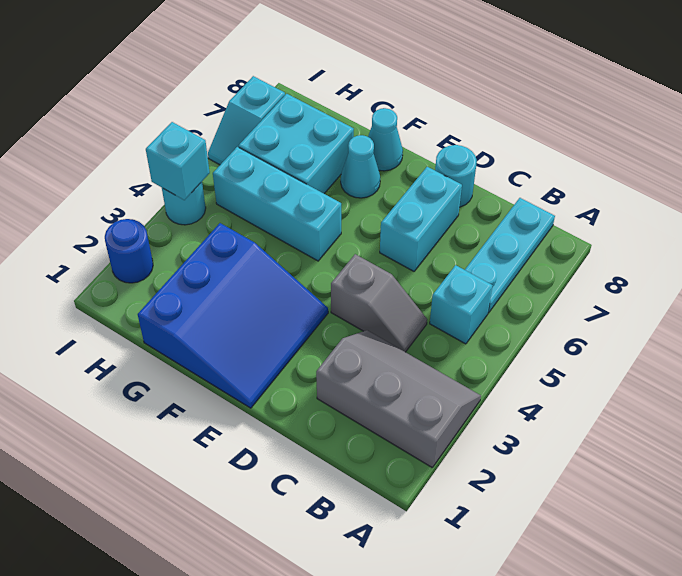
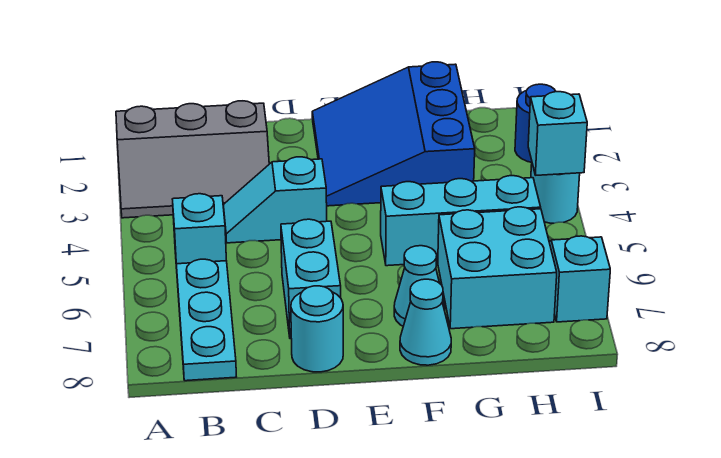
grey 1x2 slope [331,254,427,352] -> cyan 1x2 slope [223,157,327,243]

